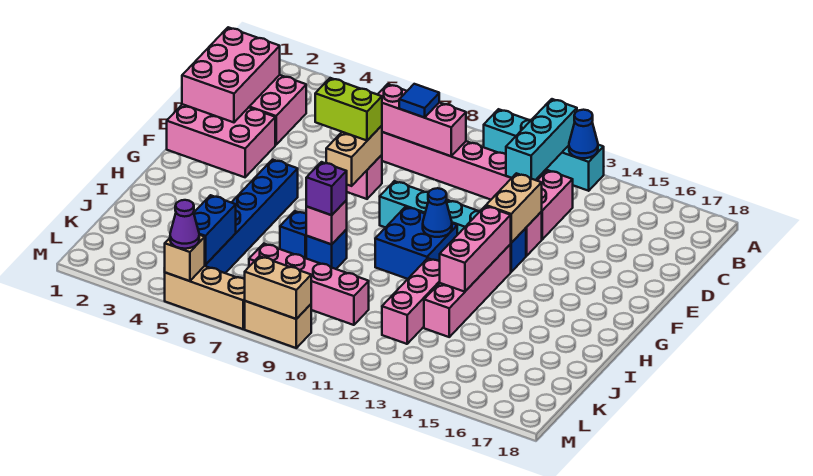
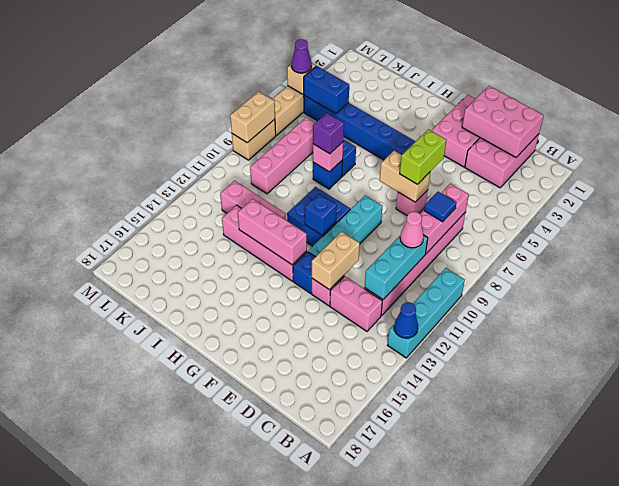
cyan 1x3 brick [506,99,577,180] -> cyan 1x3 brick turned to [365,235,428,299]
none -> pink 1x1 cone [400,212,424,248]
tan 1x2 brick [486,173,542,243] -> tan 1x2 brick turned to [312,232,360,290]
blue 1x1 cone [423,188,452,237] -> blue 1x1 brick [305,194,337,235]

